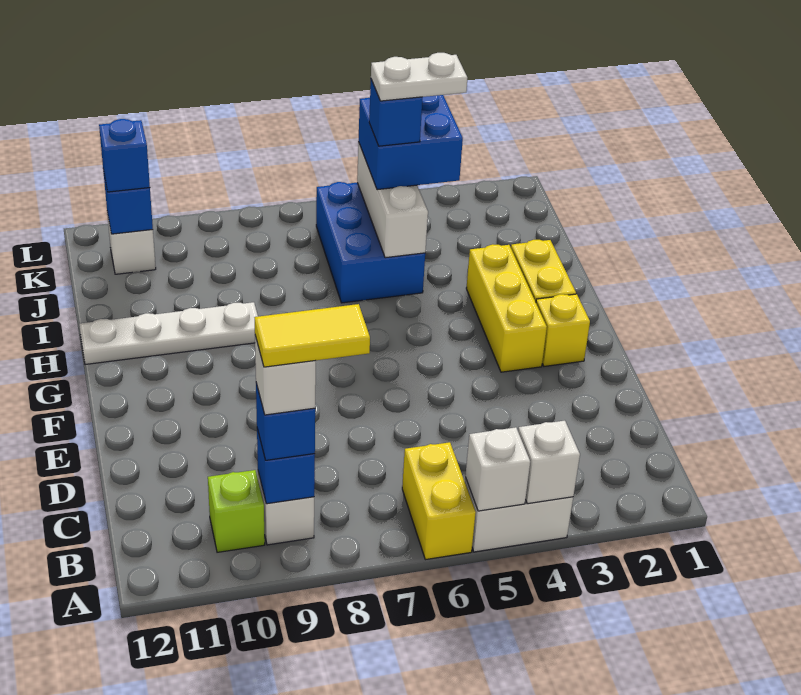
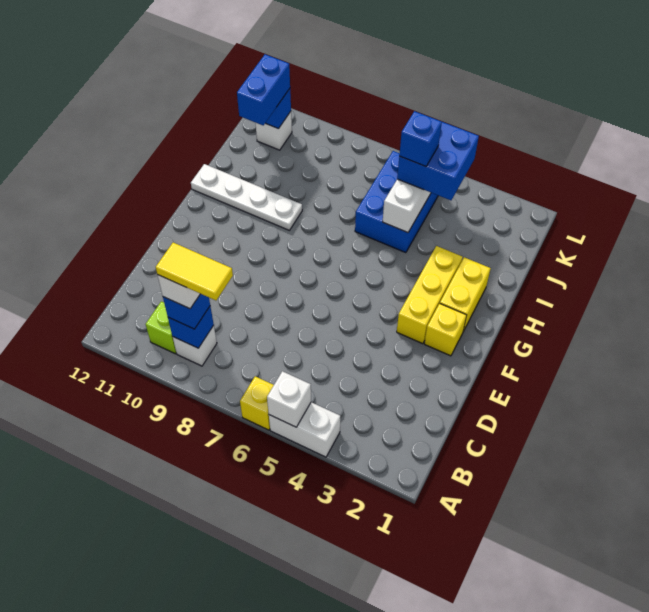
white 1x1 brick [518,421,580,504] -> none
yellow 1x2 brick [402,442,476,560] -> yellow 1x1 brick [240,376,274,430]
white 1x2 plate [371,53,467,101] -> none
blue 1x1 brick [99,119,150,192] -> blue 1x2 brick [237,54,290,125]

